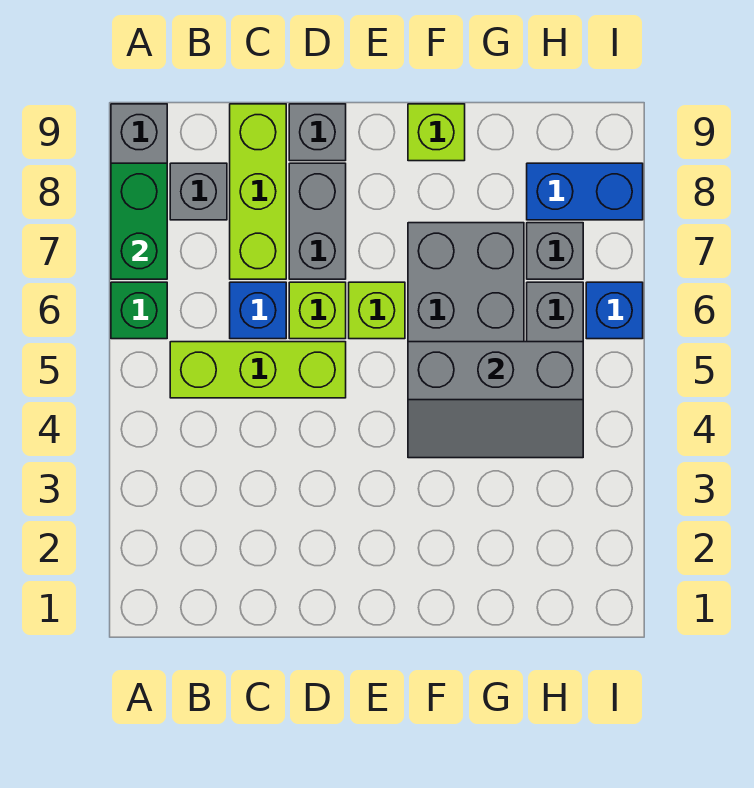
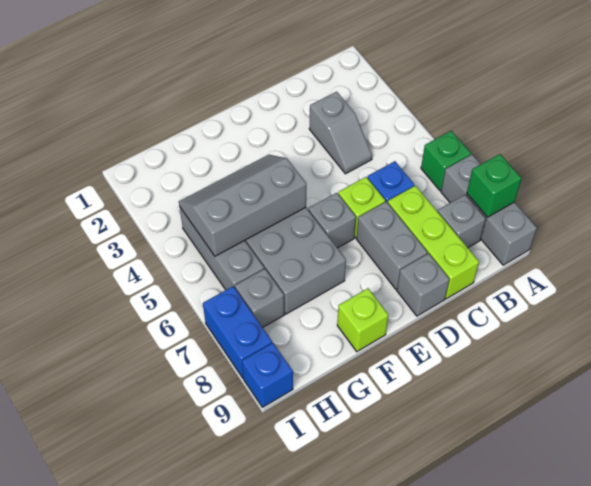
green 1x2 brick [111,163,167,279] -> green 1x1 brick [467,154,521,217]
lime 1x3 brick [170,342,346,398] -> none
none -> grey 1x2 slope [309,92,372,174]
lime 1x1 brick [349,282,405,339] -> grey 1x1 brick [308,193,356,248]
blue 1x2 brick [527,163,643,220] -> blue 1x2 brick turned to [203,286,272,378]
blue 1x1 brick [586,282,643,339] -> blue 1x1 brick moved to [242,343,293,407]

